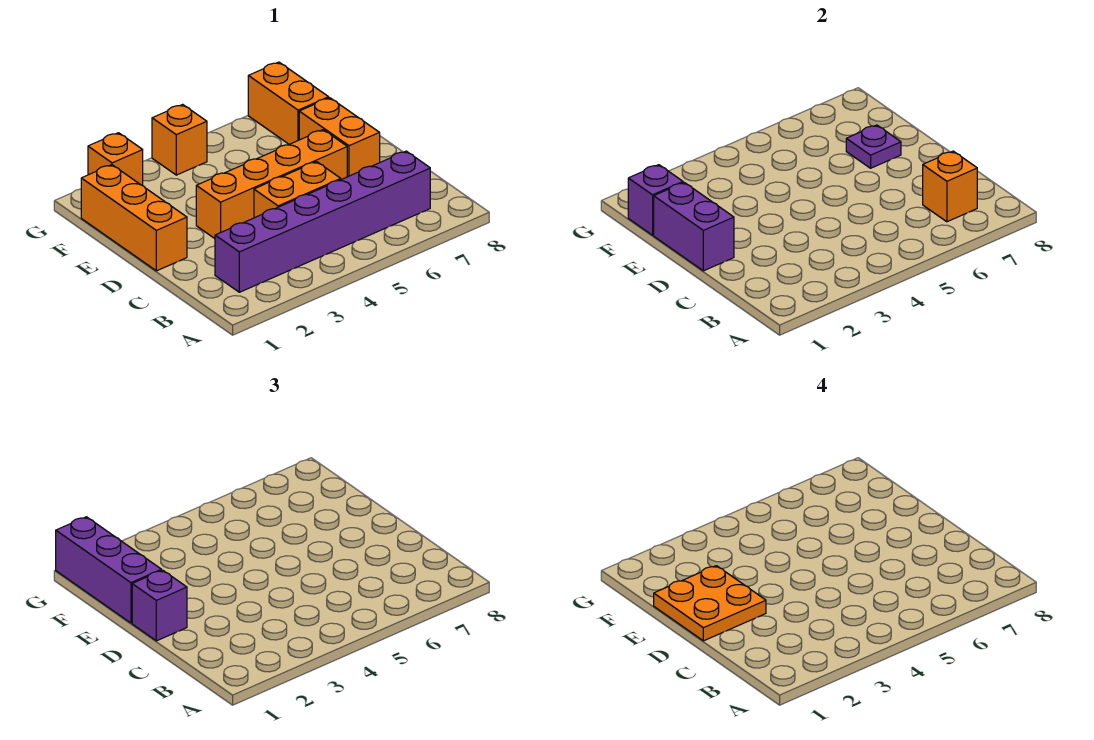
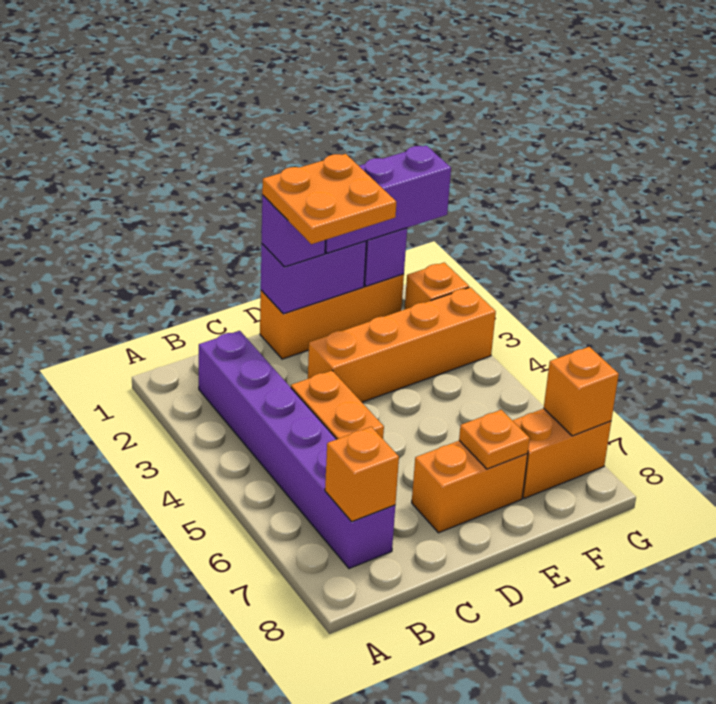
orange 1x4 brick [196,130,347,239] -> orange 1x4 brick turned to [308,287,496,402]
purple 1x1 plate [846,125,901,168] -> orange 1x1 plate [459,410,530,469]
orange 1x1 brick [152,104,207,175] -> orange 1x1 brick moved to [544,347,619,436]

